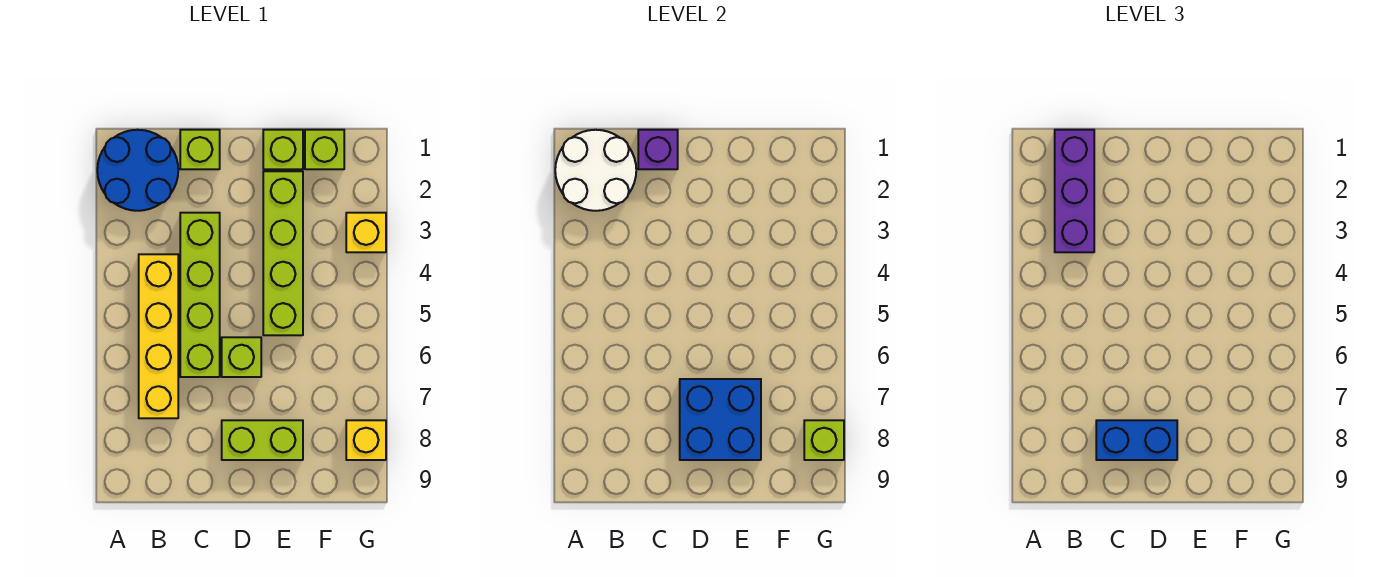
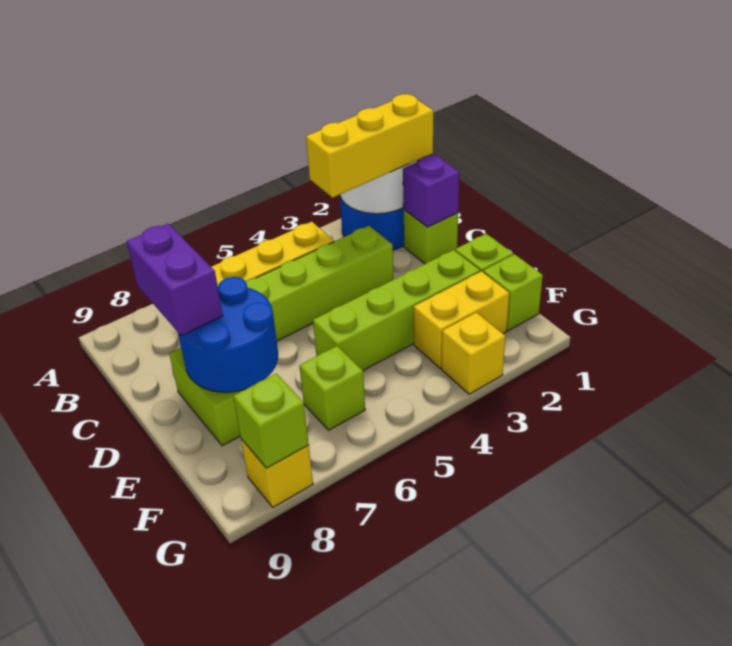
purple 1x3 brick [1055,130,1094,252] -> yellow 1x3 brick [306,94,433,198]
blue 1x2 brick [1096,420,1177,460] -> purple 1x2 brick [127,224,223,336]
lime 1x1 brick [222,337,261,377] -> lime 1x1 brick moved to [299,346,365,430]
blue 2x2 brick [680,379,761,460] -> blue 2x2 round brick [178,277,278,392]
none -> yellow 1x2 brick [414,271,509,368]

